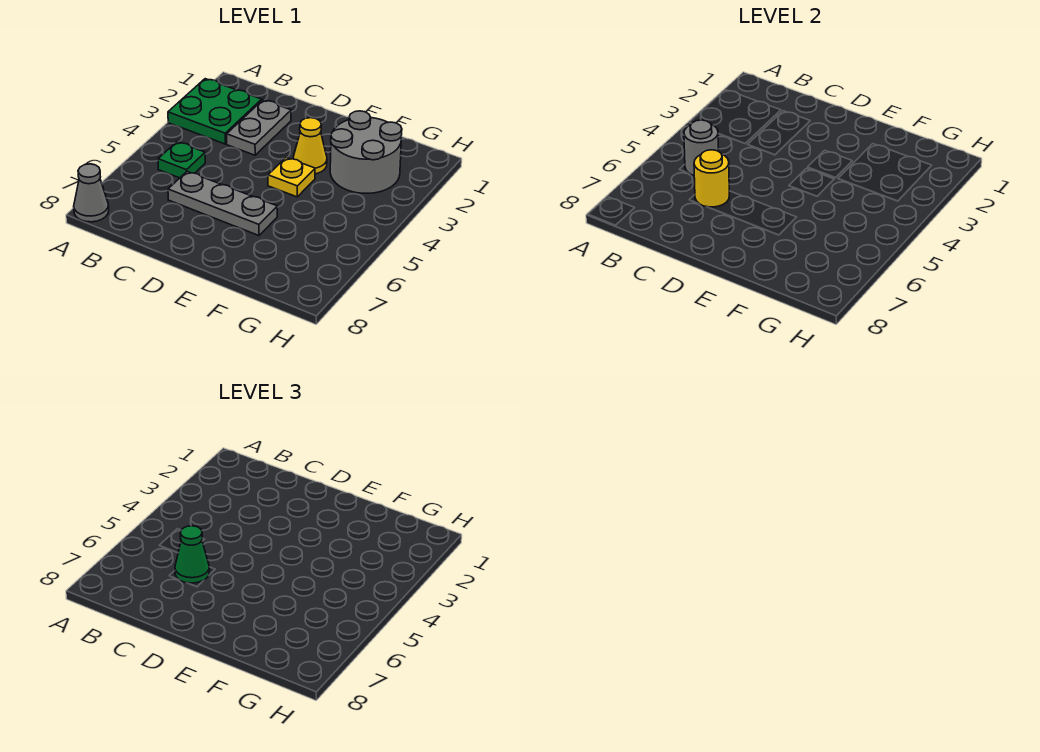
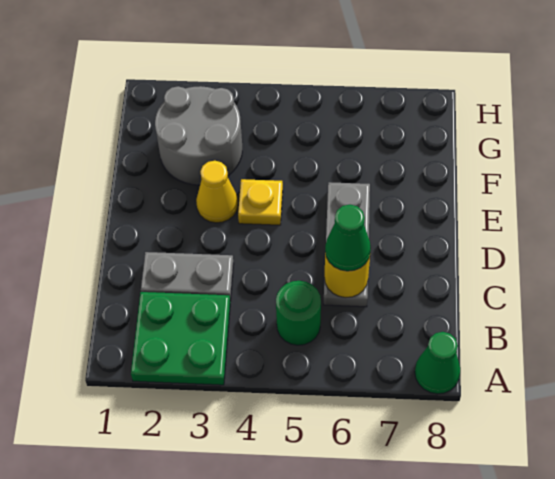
grey 1x1 cone [74,164,109,222] -> green 1x1 cone [415,332,460,394]
green 1x1 plate [158,142,205,178] -> green 1x1 round brick [276,281,321,345]
grey 1x1 round brick [684,120,719,175] -> none

